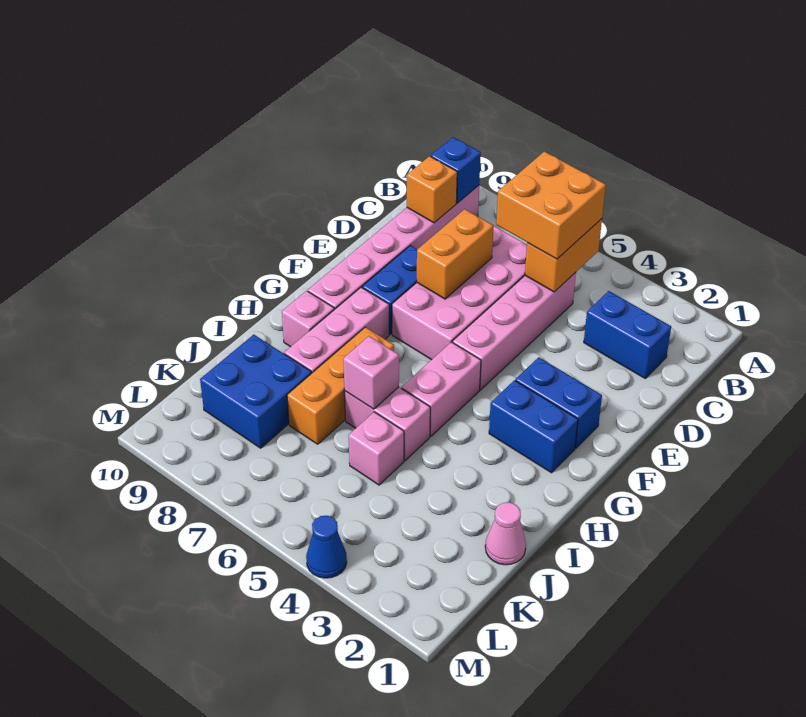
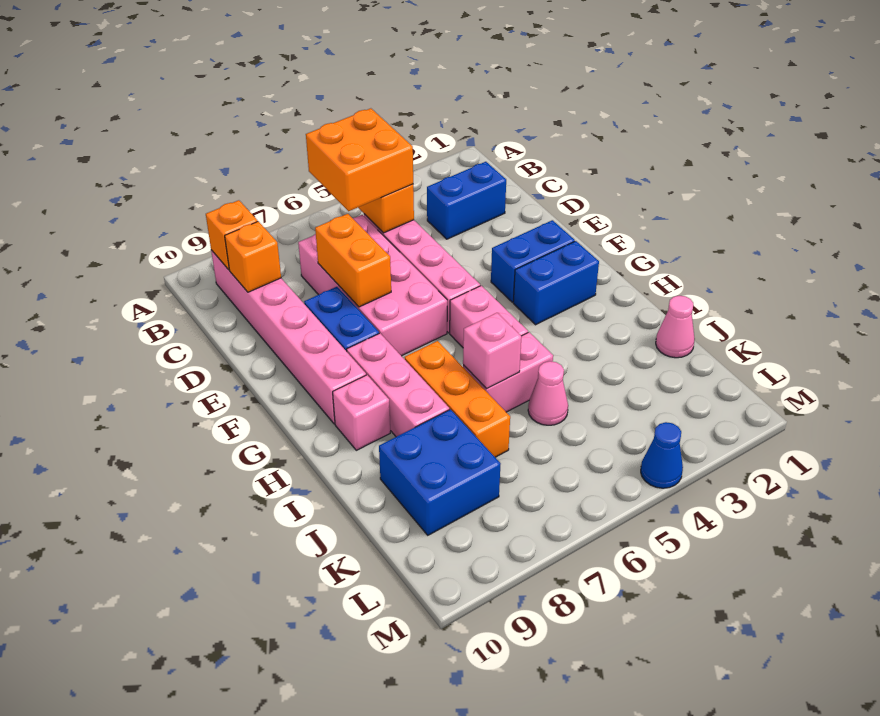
blue 1x1 brick [431,137,481,203] -> orange 1x1 brick [206,200,258,270]
pink 1x1 brick [349,412,404,485] -> pink 1x1 cone [528,361,568,425]

